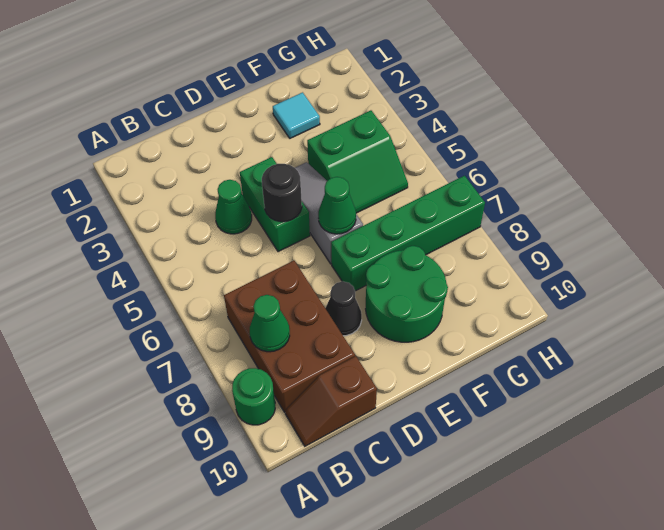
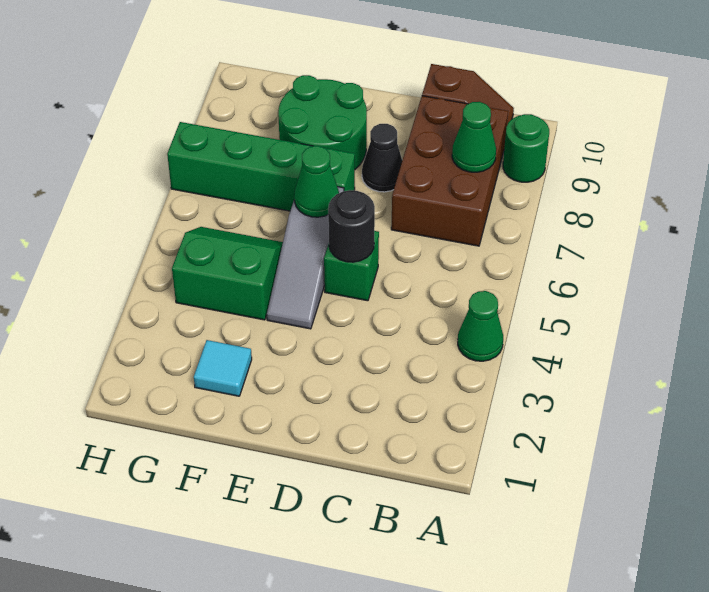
green 1x1 cone [215,180,252,234] -> green 1x1 cone moved to [458,291,503,361]
green 1x2 brick [240,157,310,252] -> green 1x1 brick [324,231,379,301]

